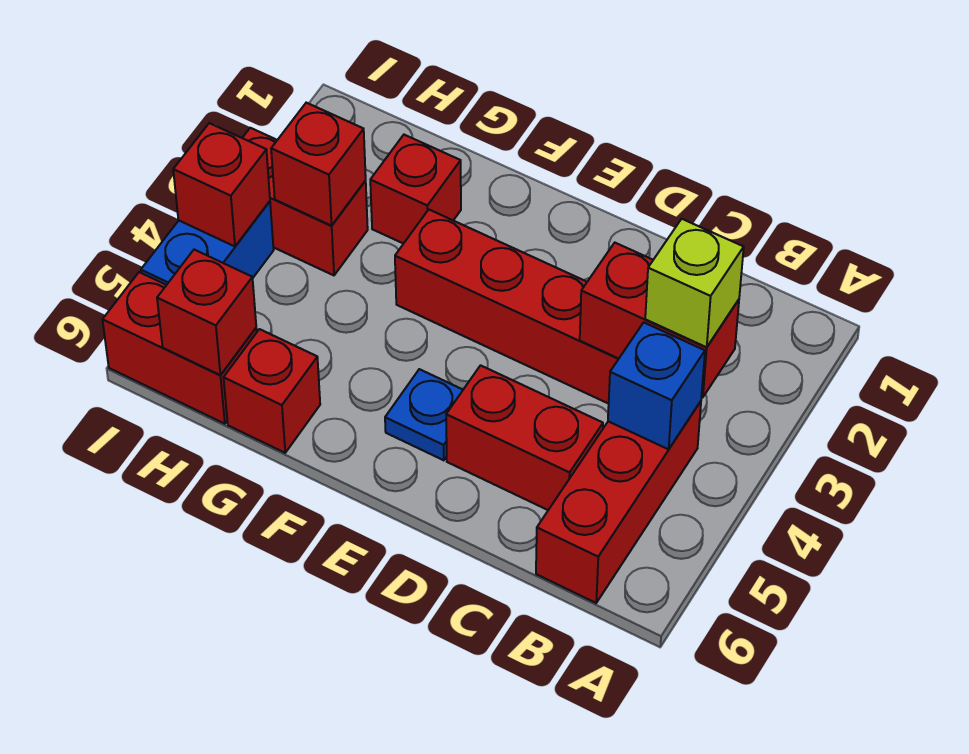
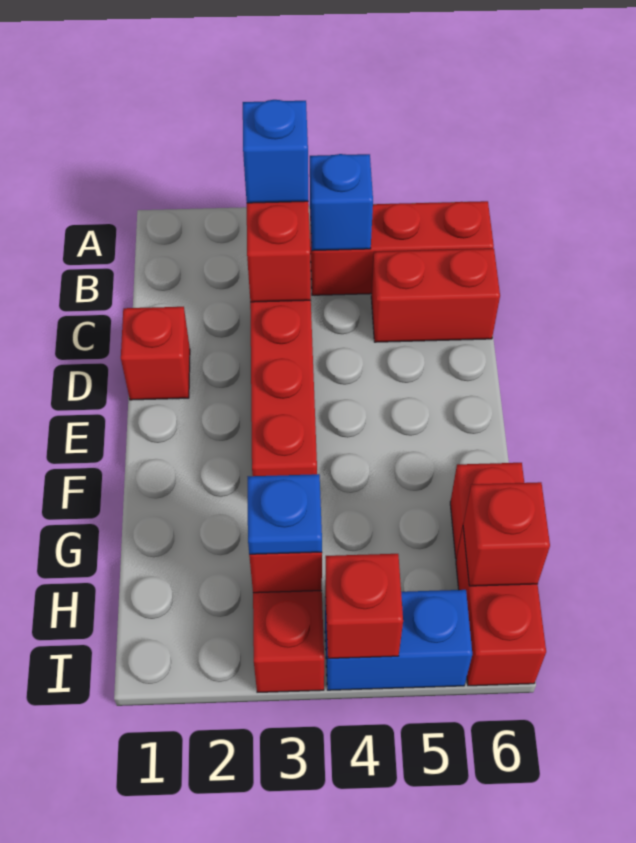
lime 1x1 brick [645,219,744,347] -> blue 1x1 brick [243,100,308,203]
red 1x2 brick [446,365,603,510] -> red 1x2 brick turned to [371,249,500,342]
blue 1x1 plate [385,369,463,460] -> blue 1x1 plate moved to [248,474,322,554]
red 1x1 brick [370,135,461,244] -> red 1x1 brick moved to [121,307,190,400]

